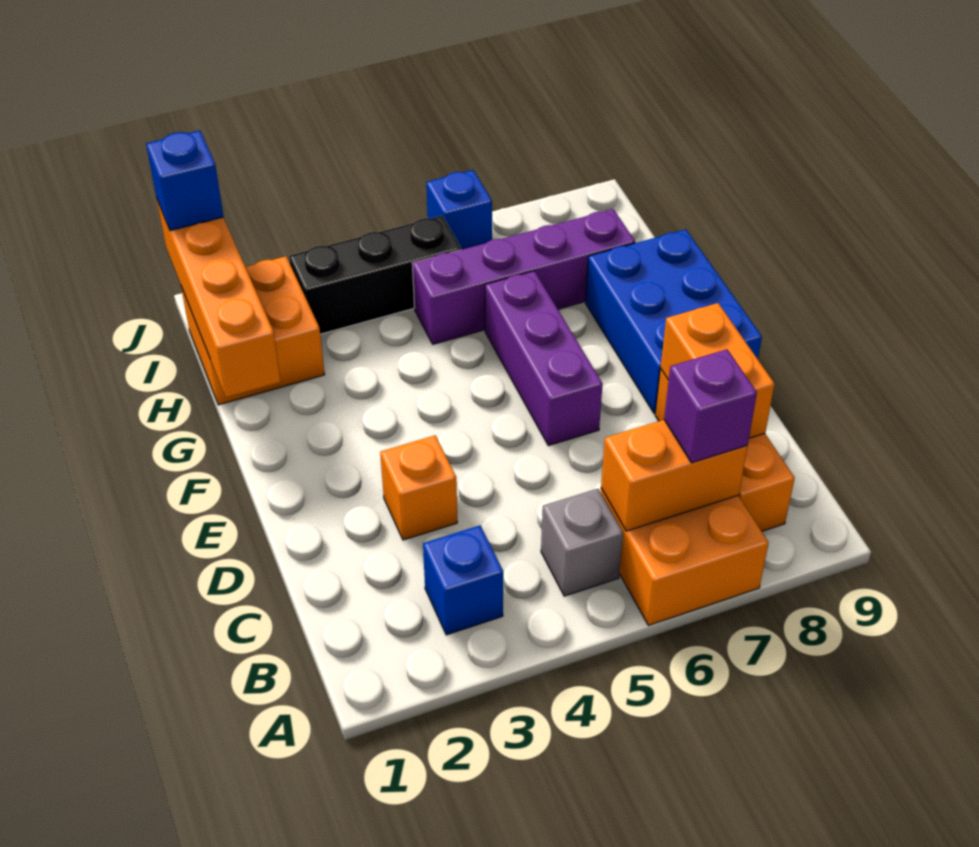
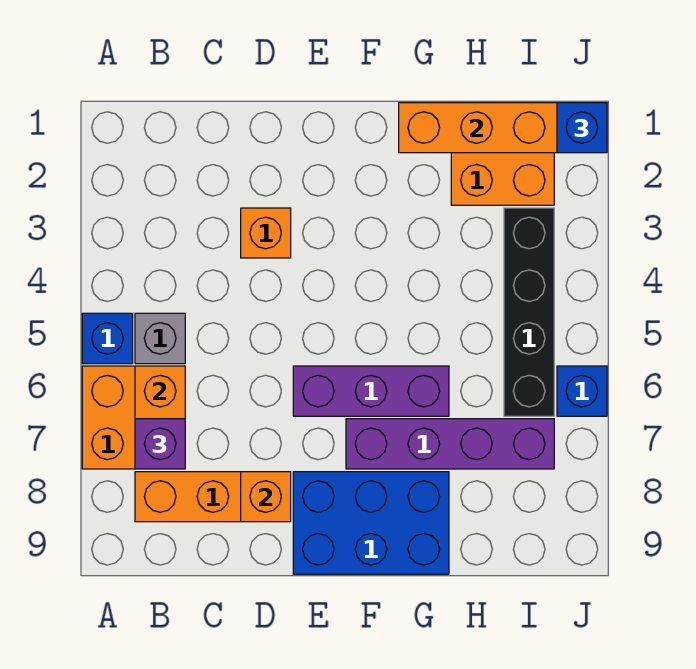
blue 1x1 brick [423,526,503,635] -> blue 1x1 brick moved to [82,313,133,364]
orange 1x2 brick [661,303,774,438] -> orange 1x1 brick [241,472,291,522]
purple 1x4 brick [412,209,635,344] -> purple 1x4 brick turned to [346,419,554,469]
black 1x3 brick [289,215,461,334] -> black 1x4 brick [504,208,554,416]

